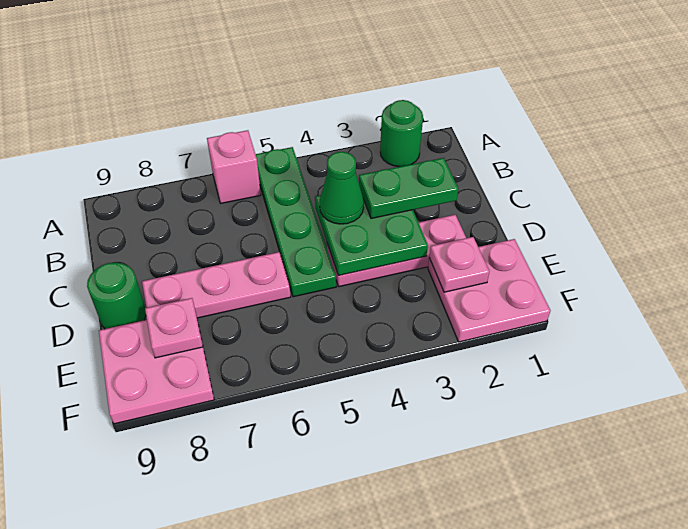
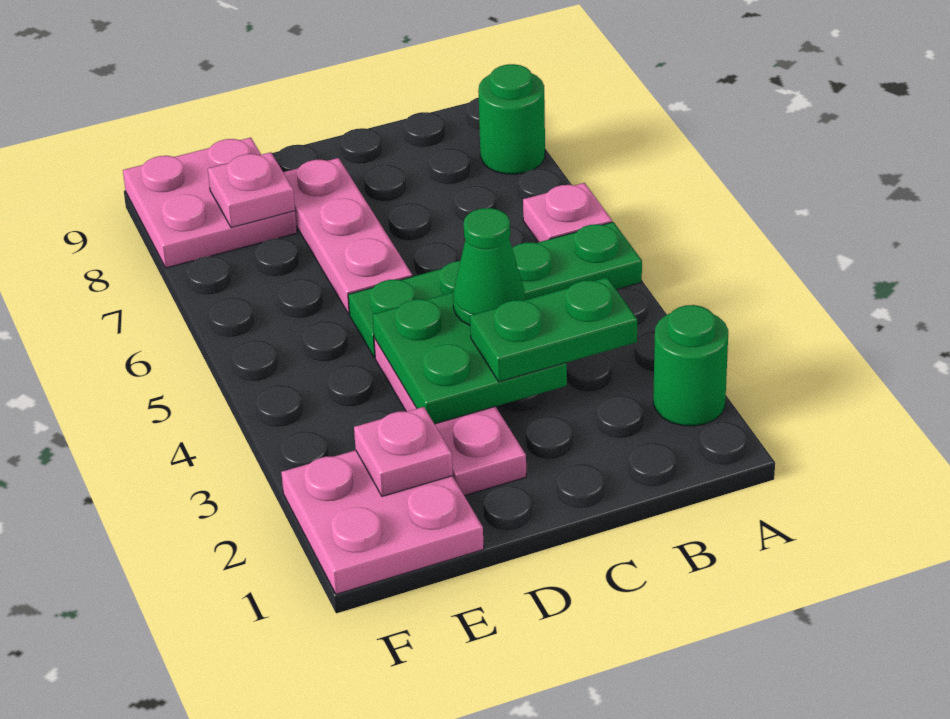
pink 1x1 brick [207,130,261,203] -> pink 1x1 plate [523,183,612,242]
green 1x2 plate [359,158,458,218] -> green 1x2 plate turned to [470,277,637,382]
green 1x1 round brick [87,263,146,329] -> green 1x1 round brick moved to [478,64,545,174]

